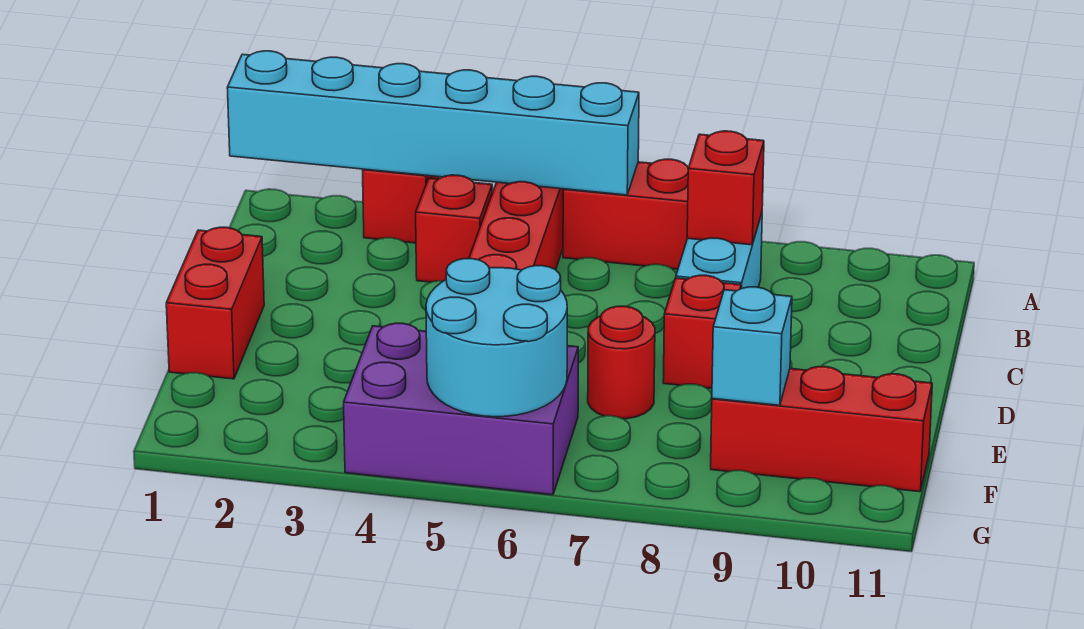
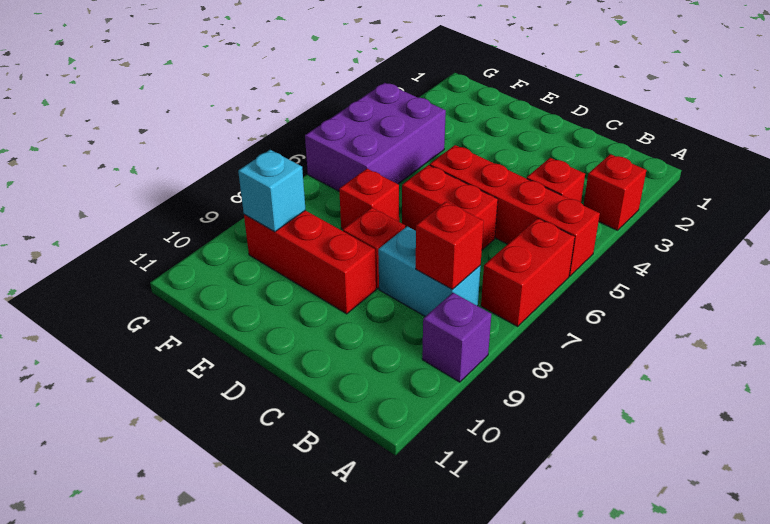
cyan 1x6 brick [227,51,639,195] -> none
none -> purple 1x1 brick [422,293,491,382]
red 1x2 brick [166,227,264,379] -> red 1x2 brick moved to [402,165,498,250]
red 1x1 round brick [588,306,655,419] -> red 1x1 brick [339,169,399,229]
cyan 2x2 round brick [426,259,567,417] -> none
red 1x3 brick [711,367,932,492] -> red 1x3 brick turned to [244,210,376,314]

